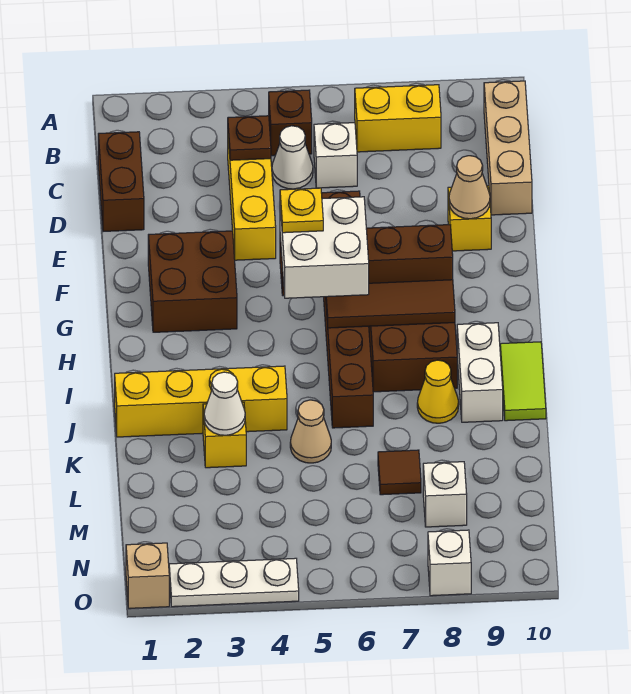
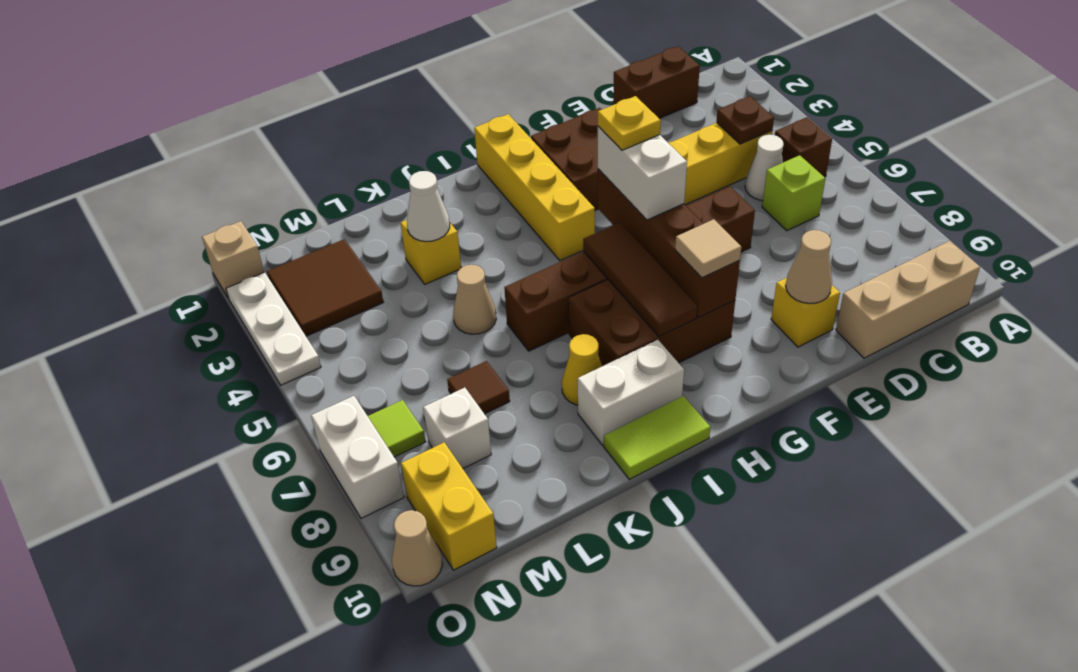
yellow 1x2 brick [355,85,441,152] -> yellow 1x2 brick moved to [401,442,497,570]
white 1x1 brick [314,123,357,188] -> lime 1x1 brick [762,155,825,231]
white 2x2 brick [280,197,369,298] -> white 1x2 brick [598,126,687,220]
none -> tan 1x1 tile [675,219,741,278]
yellow 1x4 brick [115,366,287,437] -> yellow 1x4 brick moved to [474,114,595,261]
none -> brown 2x2 tile [267,239,383,336]
none -> lime 1x1 tile [368,400,425,457]
white 1x1 brick [428,530,471,596] -> white 1x2 brick [311,396,404,518]
none -> tan 1x1 cone [392,510,442,586]

